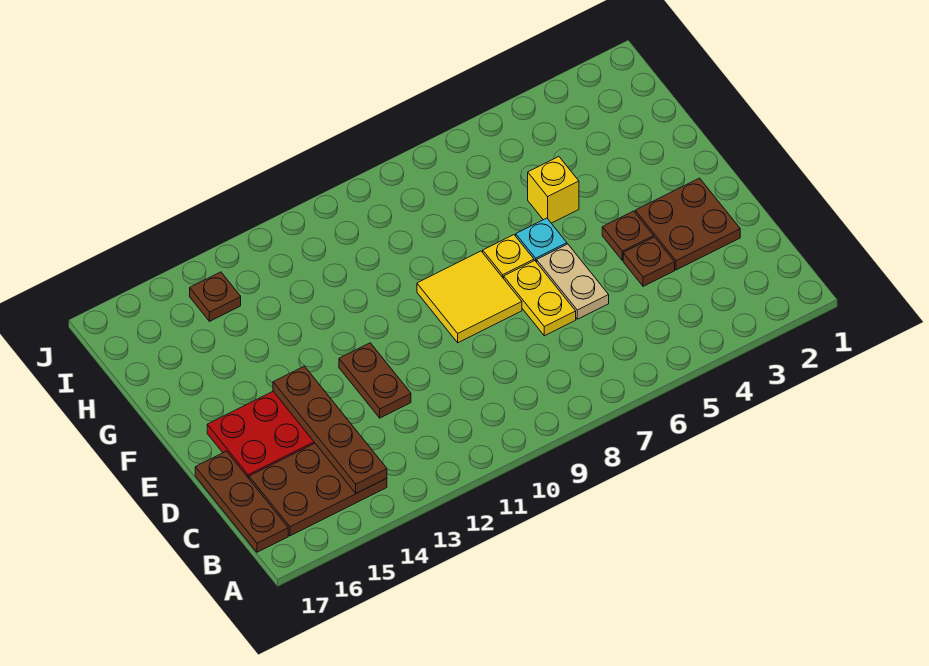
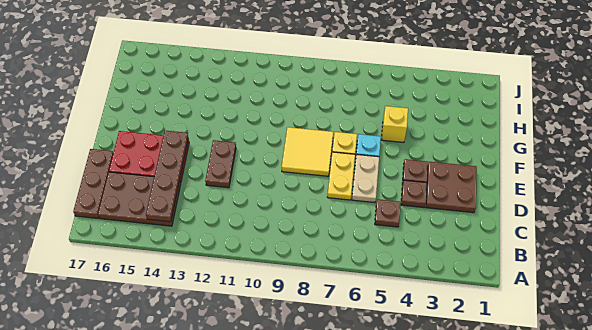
brown 1x1 plate [190,272,241,321] -> brown 1x1 plate moved to [375,199,401,227]

